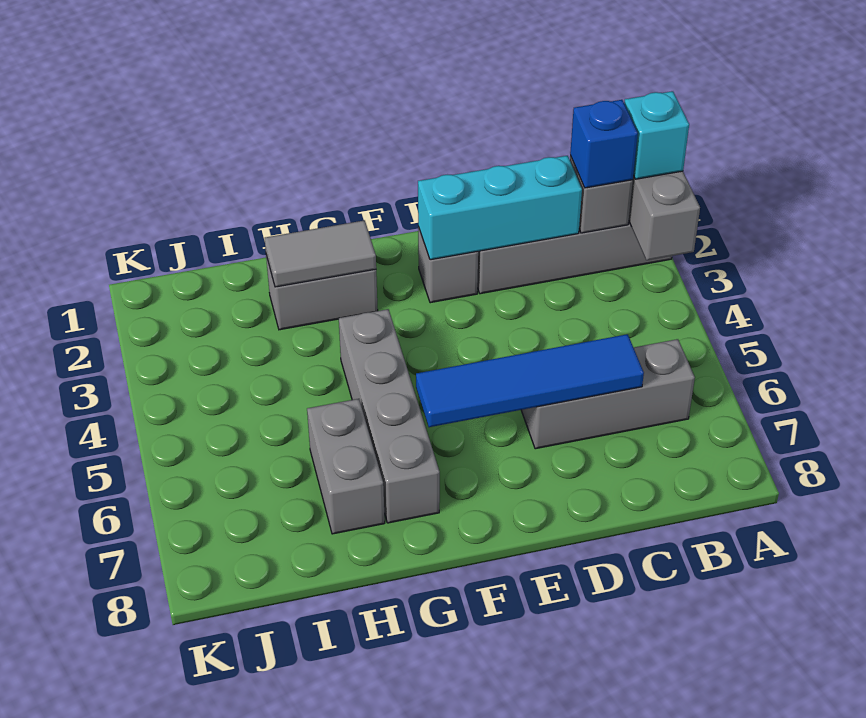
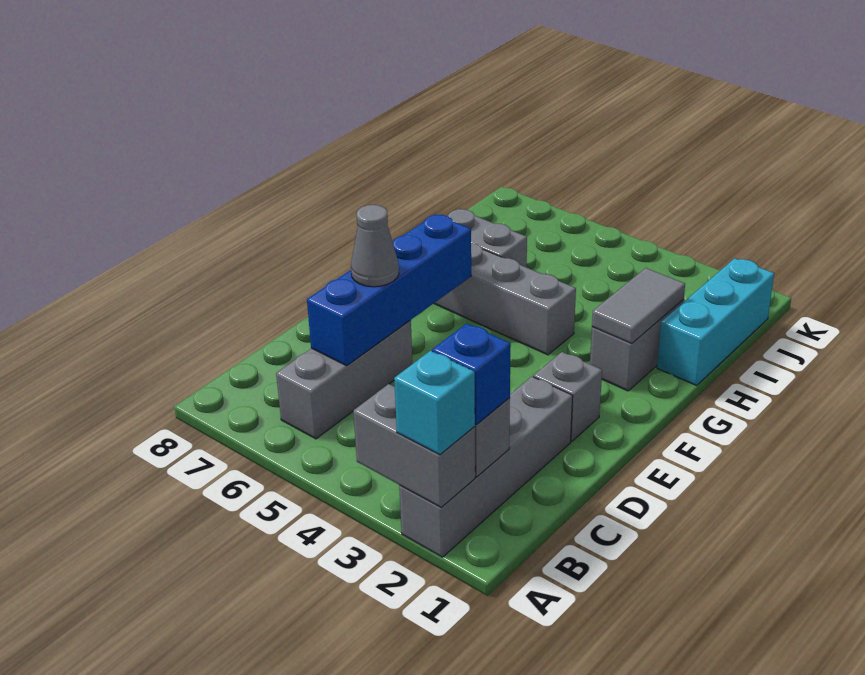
cyan 1x3 brick [418,156,582,260] -> cyan 1x3 brick moved to [657,258,774,386]
blue 1x4 tile [416,334,644,427] -> blue 1x4 brick [307,214,471,366]
none -> grey 1x1 cone [351,205,399,287]

